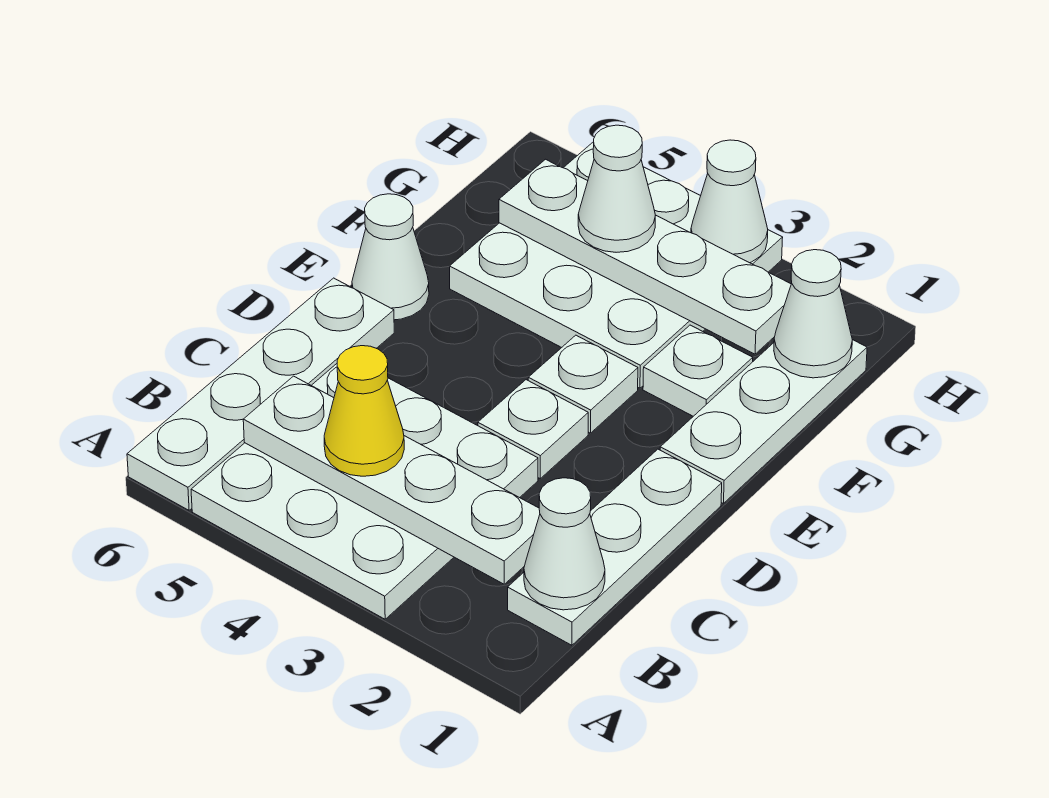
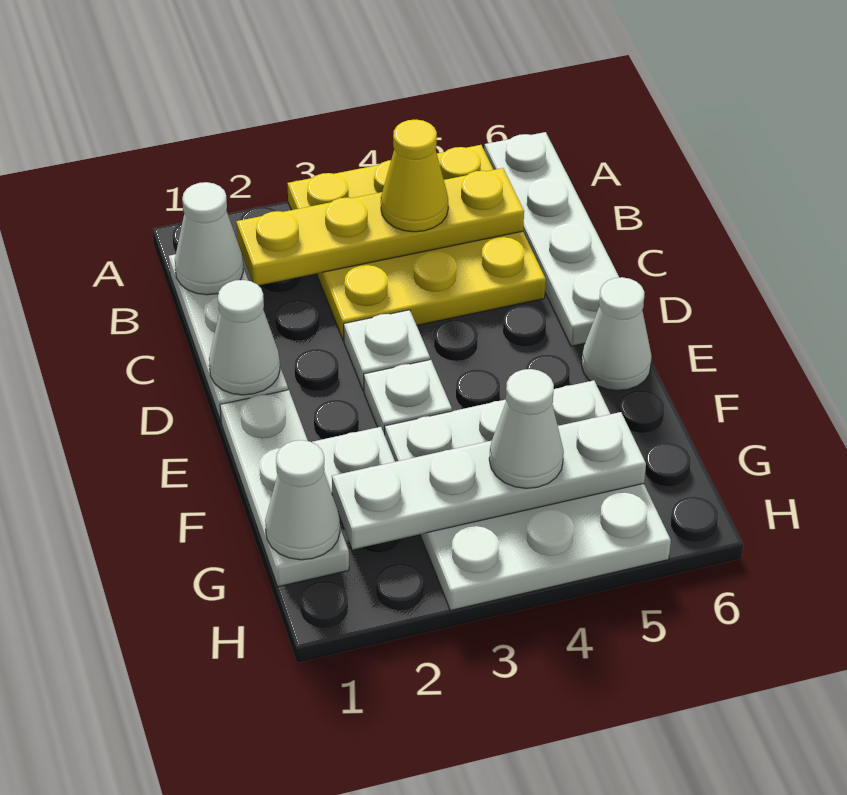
white 3x3 plate [191,364,538,619] -> yellow 3x3 plate [287,145,546,341]
white 1x4 plate [243,376,540,584] -> yellow 1x4 plate [236,168,524,285]
white 1x1 cone [691,140,768,263] -> white 1x1 cone moved to [209,280,280,395]

